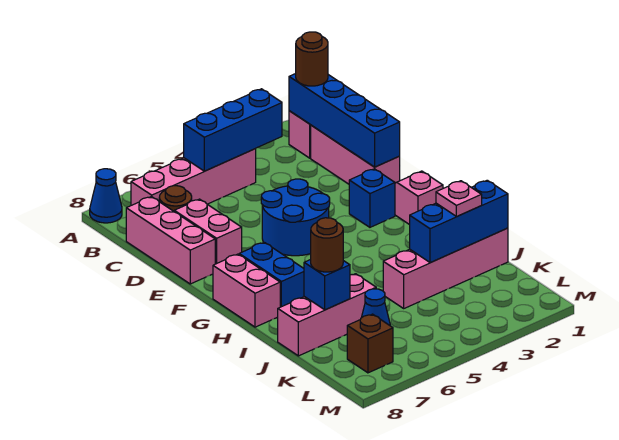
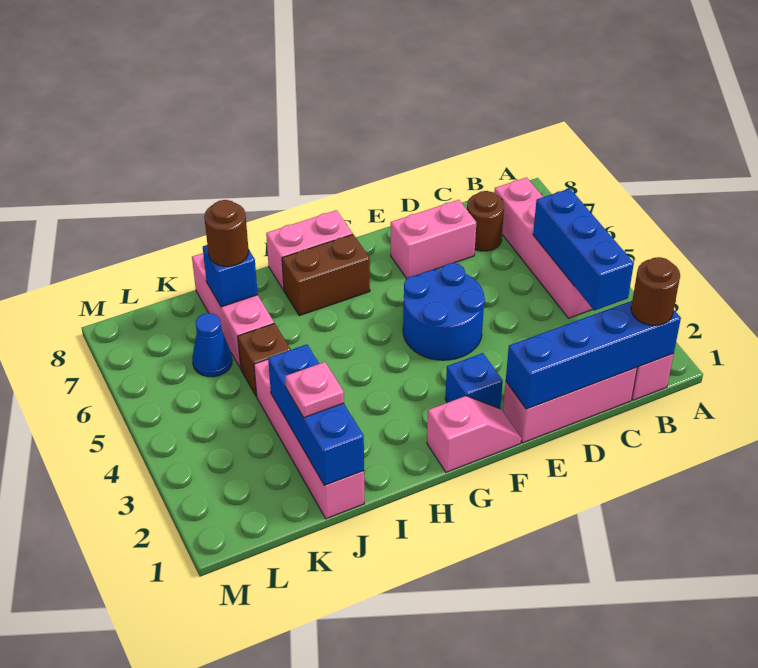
blue 1x1 cone [90,169,122,223] -> none
pink 1x3 brick [126,197,215,284] -> none
blue 1x2 brick [239,242,304,307] -> brown 1x2 brick [282,234,370,316]
brown 1x1 brick [347,314,393,373] -> brown 1x1 brick moved to [238,323,291,396]

